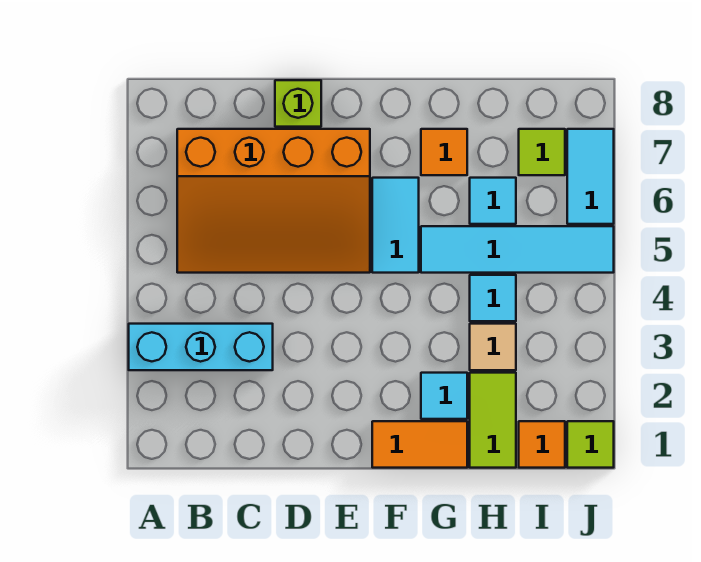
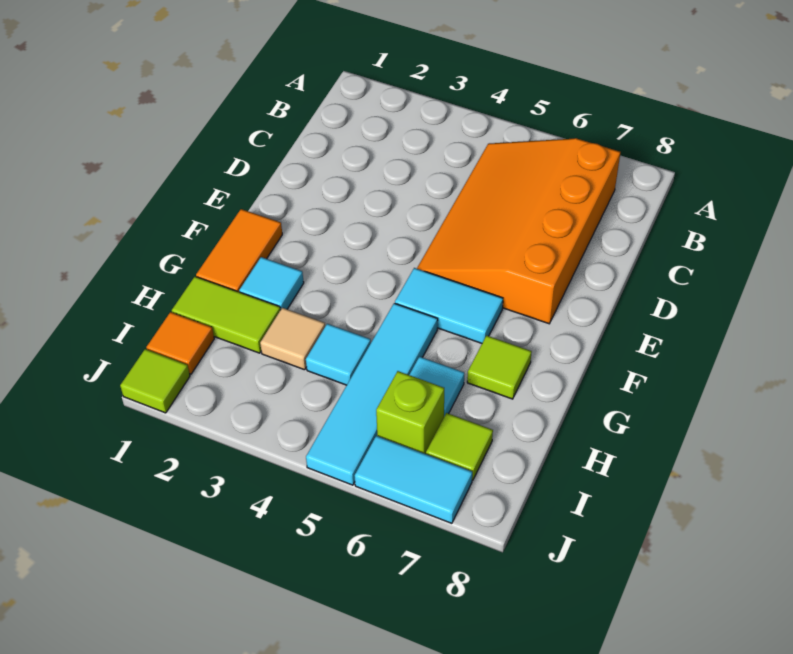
cyan 1x3 brick [129,324,273,370] -> none
lime 1x1 brick [275,80,321,127] -> lime 1x1 brick moved to [376,371,444,454]
orange 1x1 tile [421,129,467,175] -> lime 1x1 tile [467,336,532,399]

